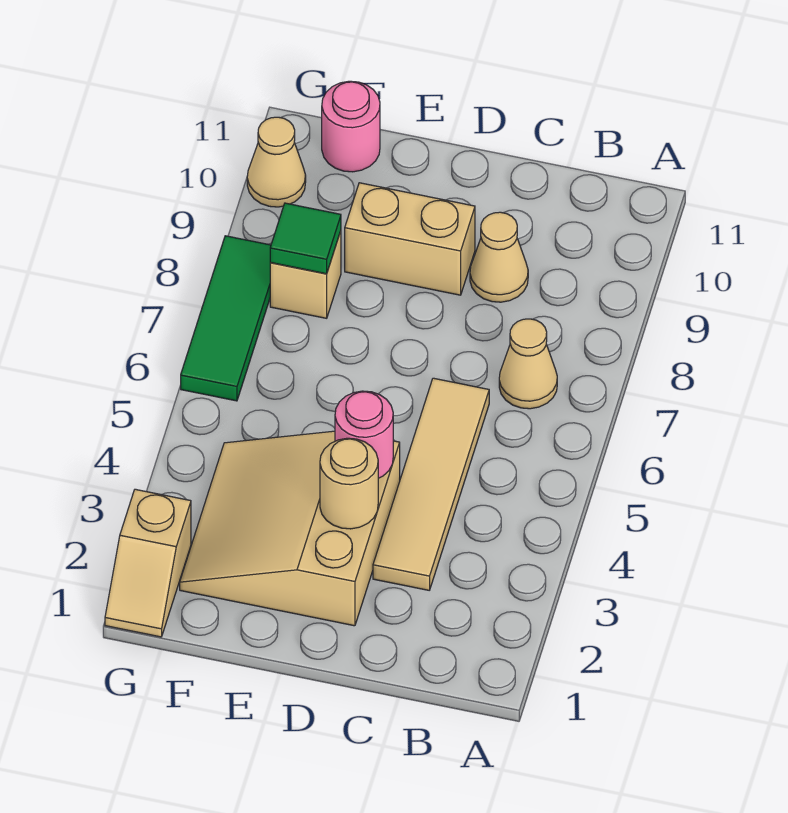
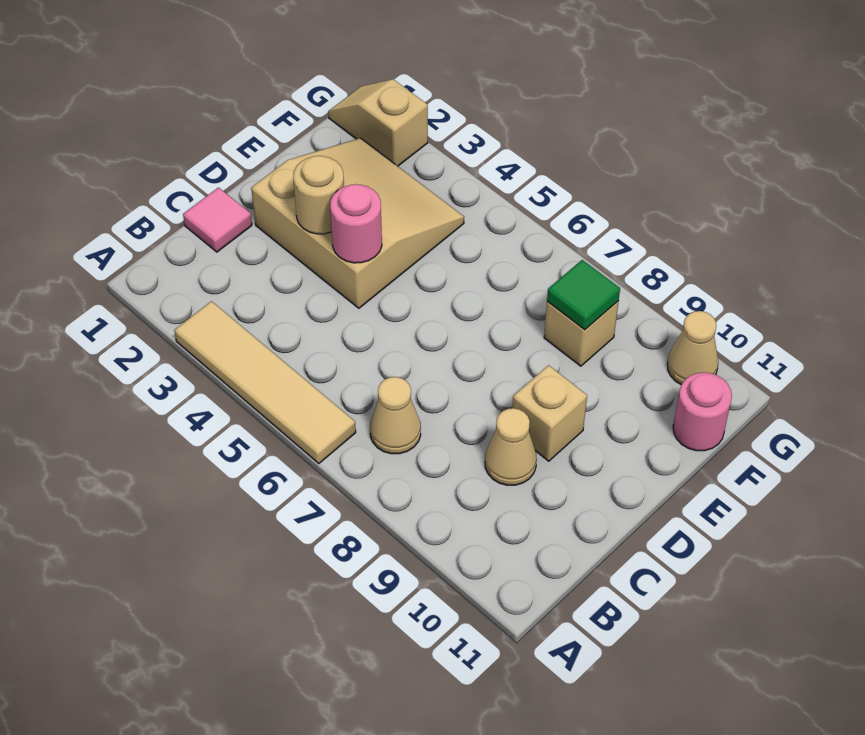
none -> pink 1x1 tile [183,188,252,252]
tan 1x4 tile [373,378,489,590] -> tan 1x4 tile moved to [174,301,356,463]
tan 1x2 brick [345,183,475,295] -> tan 1x1 brick [512,365,587,461]
green 1x3 tile [181,236,271,401] -> none

